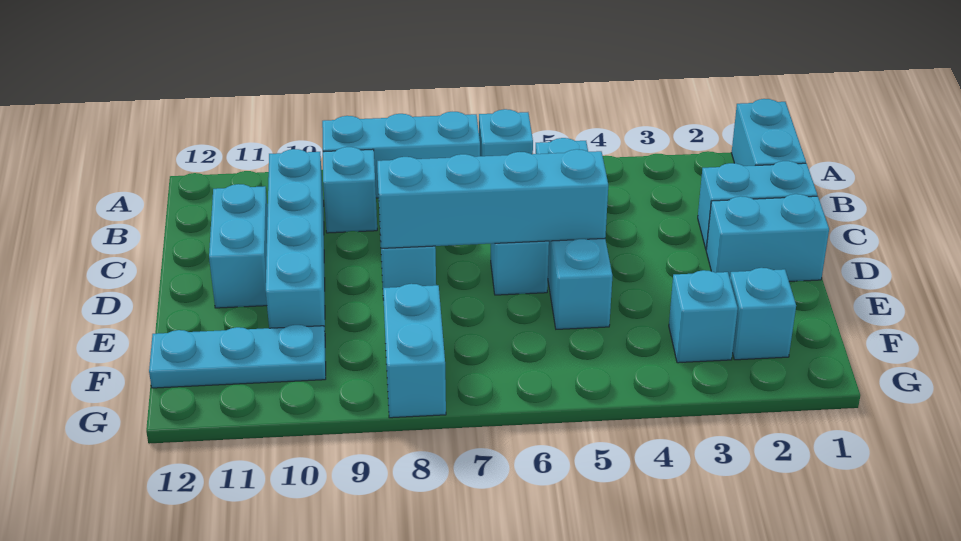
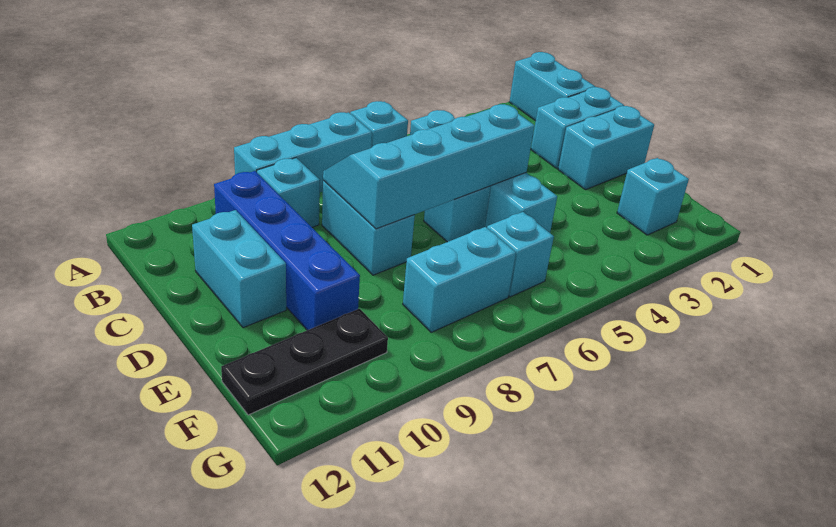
cyan 1x4 brick [266,149,325,331] -> blue 1x4 brick [214,171,360,330]
cyan 1x1 brick [669,270,738,363] -> cyan 1x1 brick moved to [487,212,554,297]
cyan 1x2 brick [383,284,446,418] -> cyan 1x2 brick turned to [403,227,516,332]
cyan 1x3 plate [149,325,326,388] -> black 1x3 plate [221,309,388,415]

